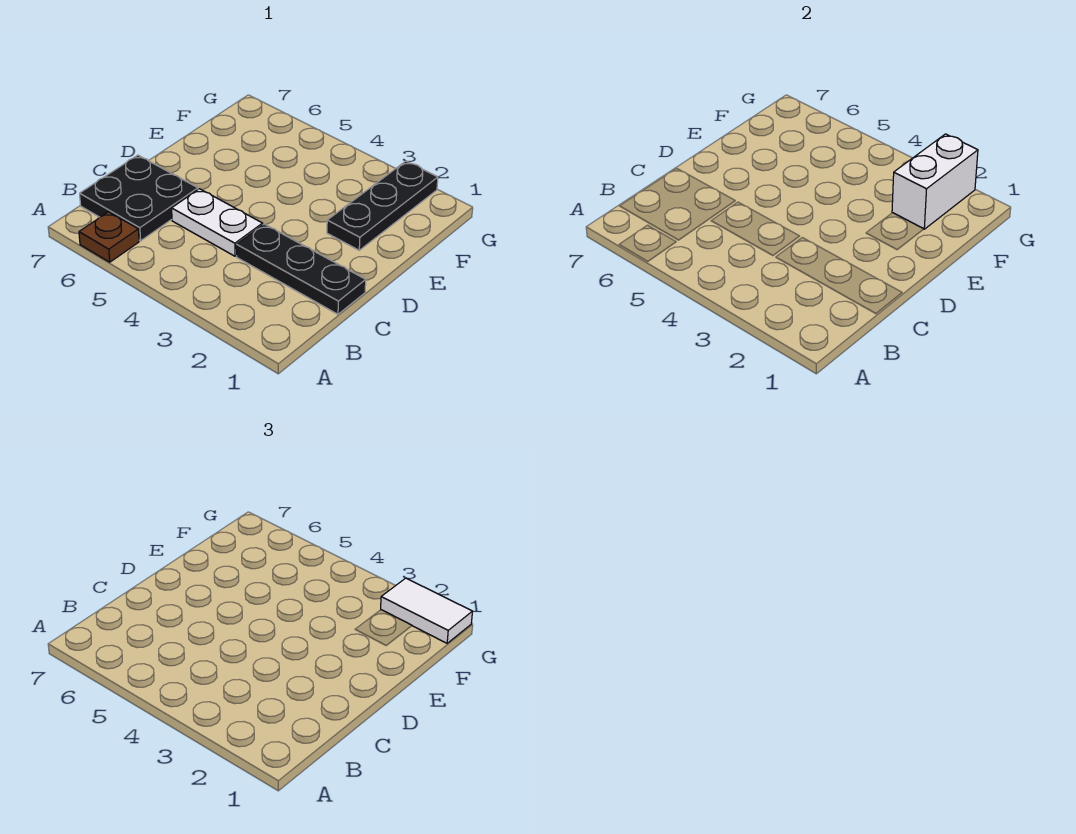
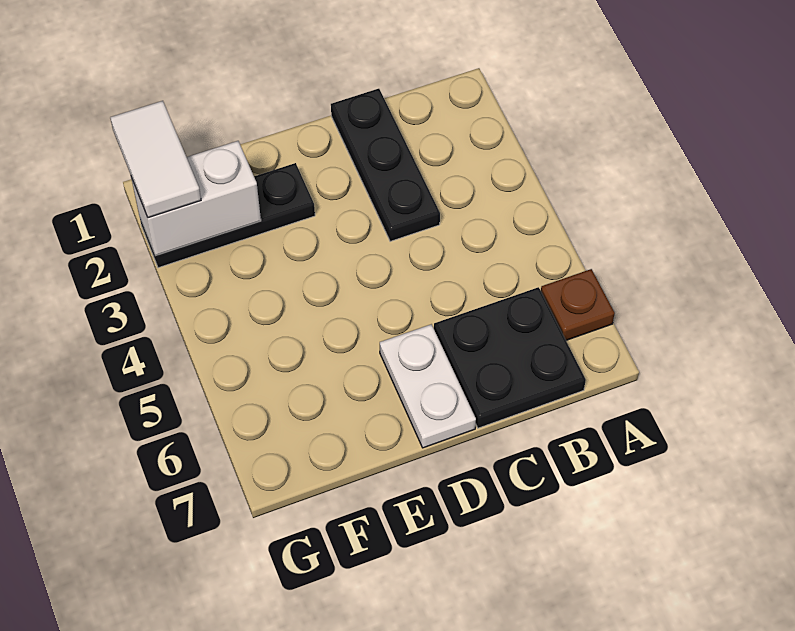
white 1x2 plate [172,189,263,256] -> white 1x2 plate moved to [380,324,476,448]

